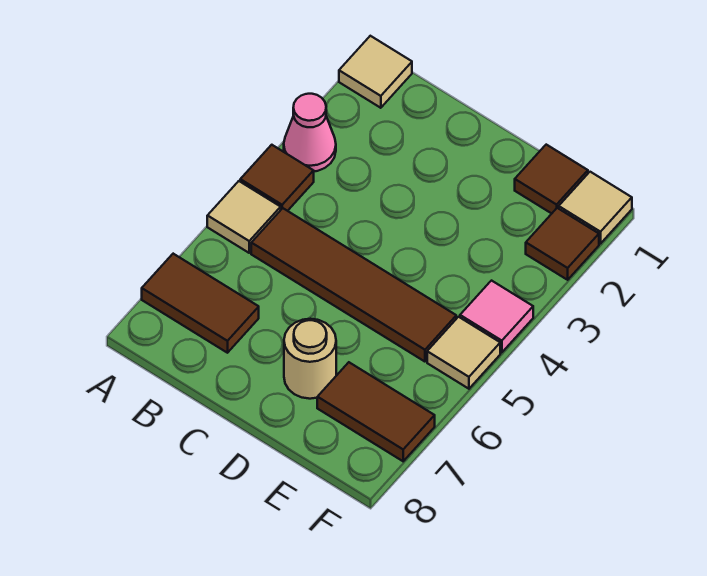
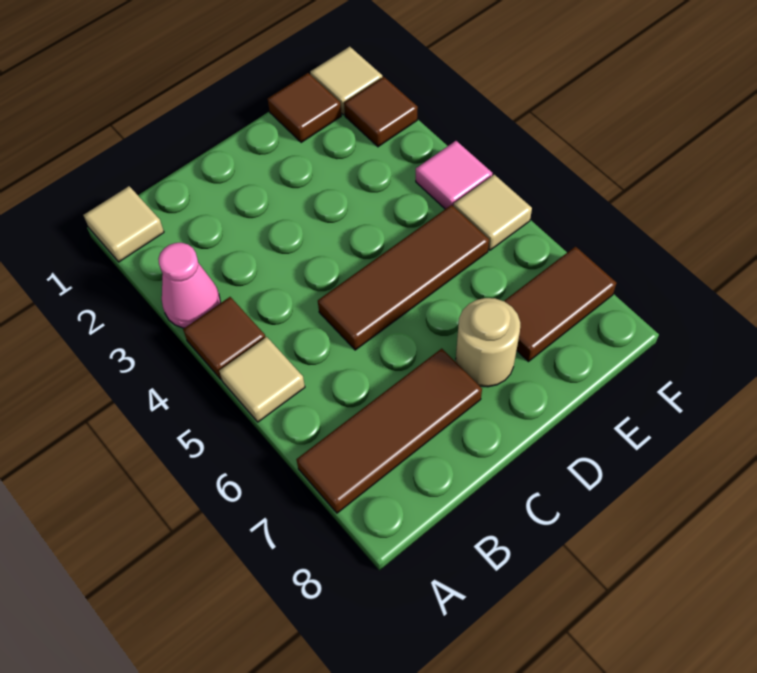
brown 1x2 tile [142,254,259,353] -> brown 1x3 tile [296,349,482,513]
brown 1x4 tile [251,208,456,362] -> brown 1x3 tile [318,205,489,350]

